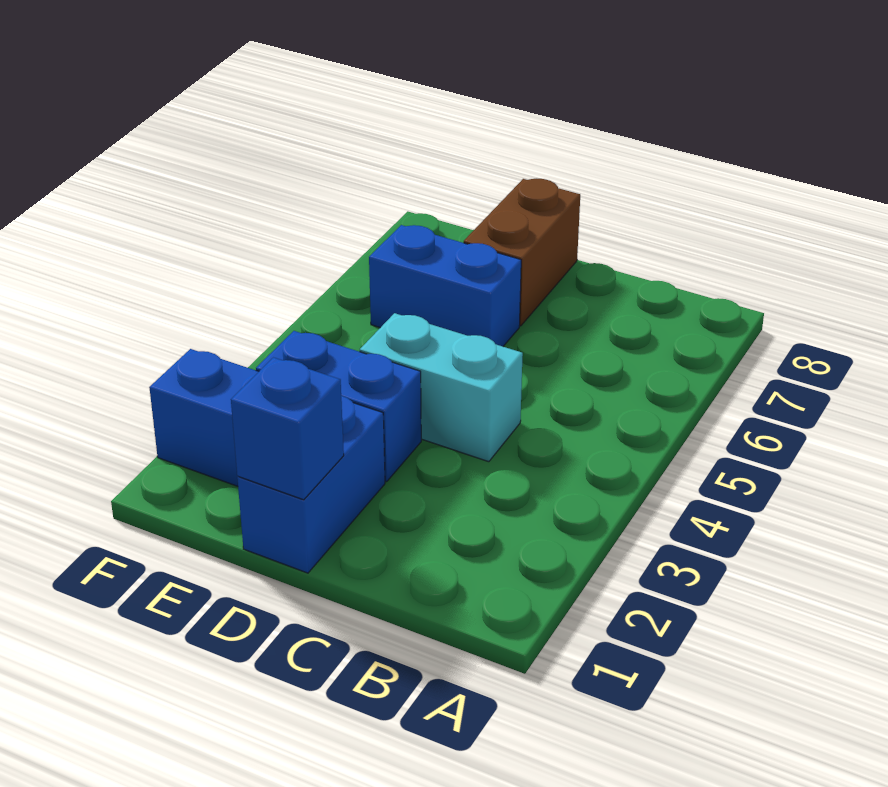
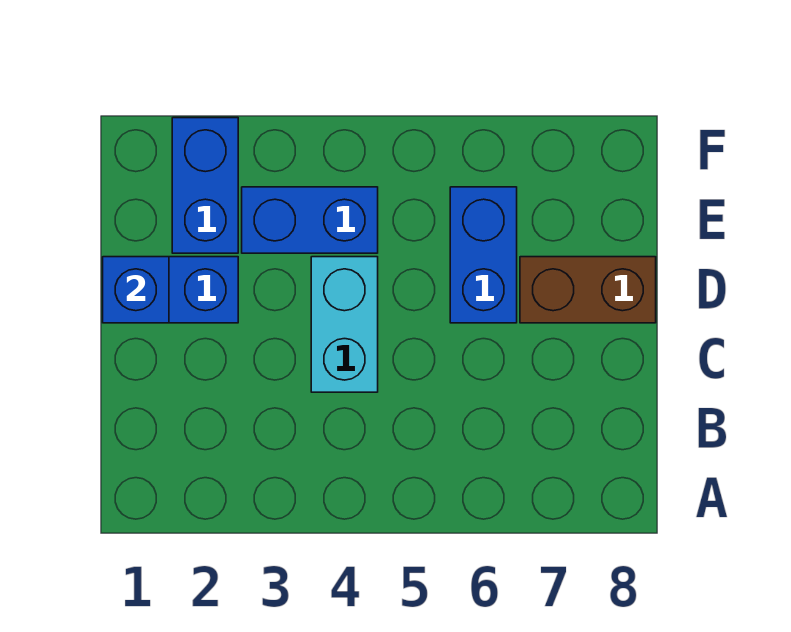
blue 1x2 brick [256,331,421,482] -> blue 1x2 brick turned to [242,187,378,253]

